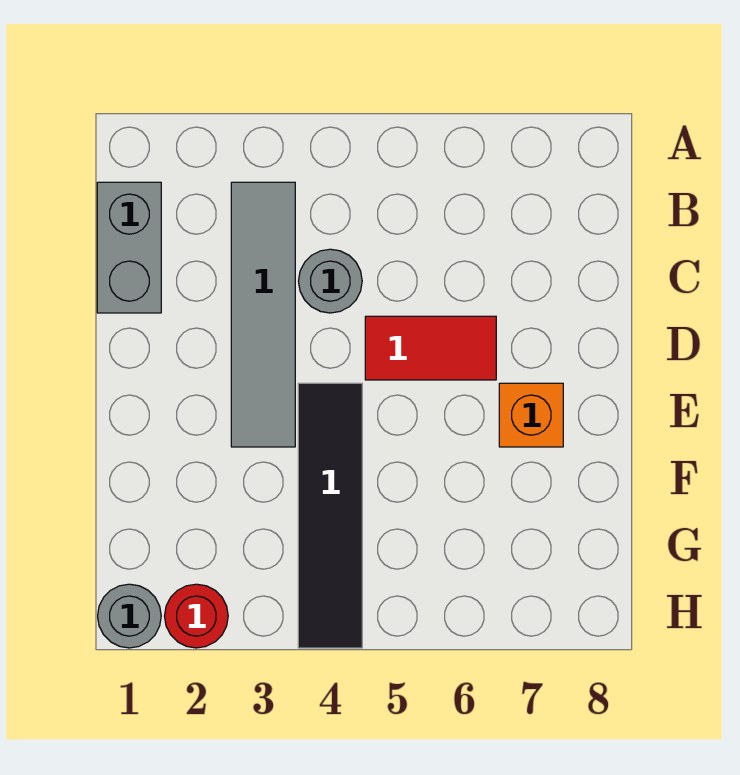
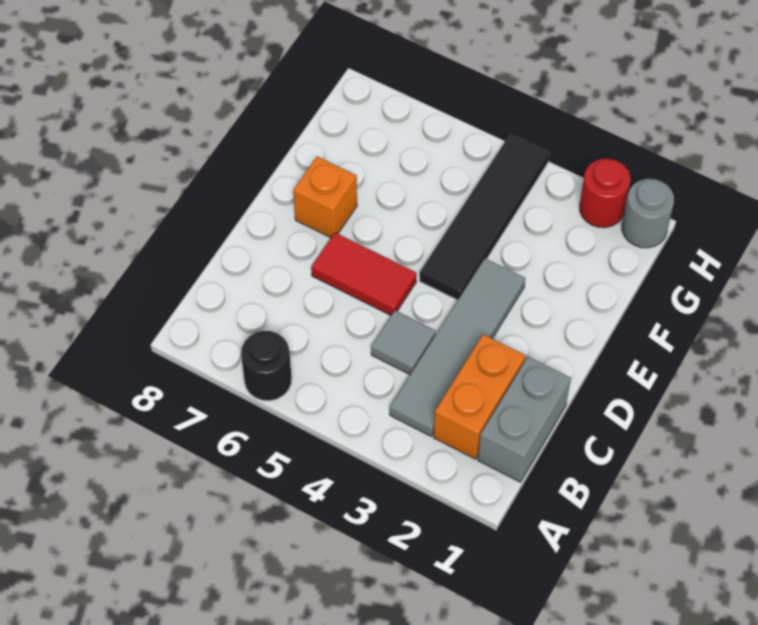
none -> black 1x1 round brick [241,331,292,401]
none -> orange 1x2 brick [434,335,525,459]
grey 1x1 round brick [299,249,362,313] -> grey 1x1 tile [371,311,435,374]

